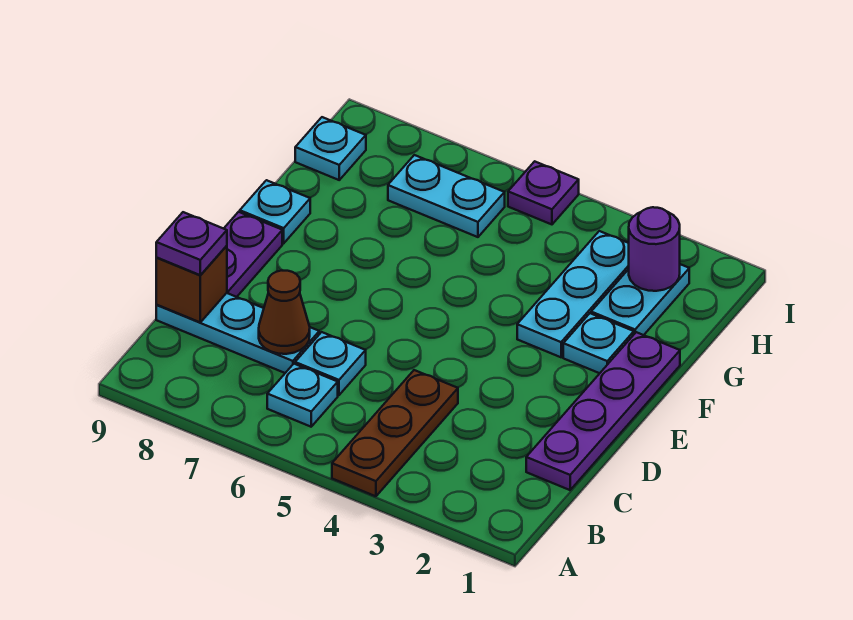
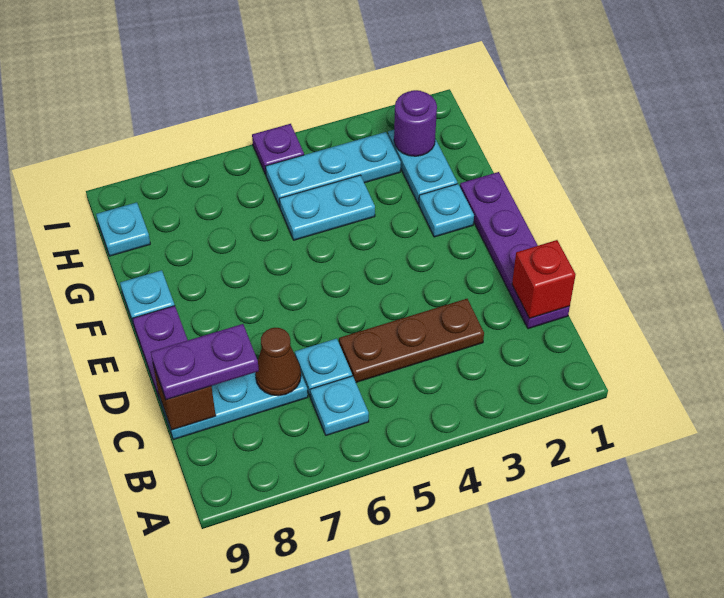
brown 1x3 plate [332,370,458,496] -> brown 1x3 plate turned to [339,299,484,382]
none -> red 1x1 brick [512,240,576,319]
purple 1x1 plate [156,212,227,275] -> purple 1x2 plate [151,324,259,400]
cyan 1x3 plate [517,231,629,357] -> cyan 1x3 plate turned to [266,132,401,207]
cyan 1x2 plate [388,155,505,237] -> cyan 1x2 plate moved to [279,175,375,240]

